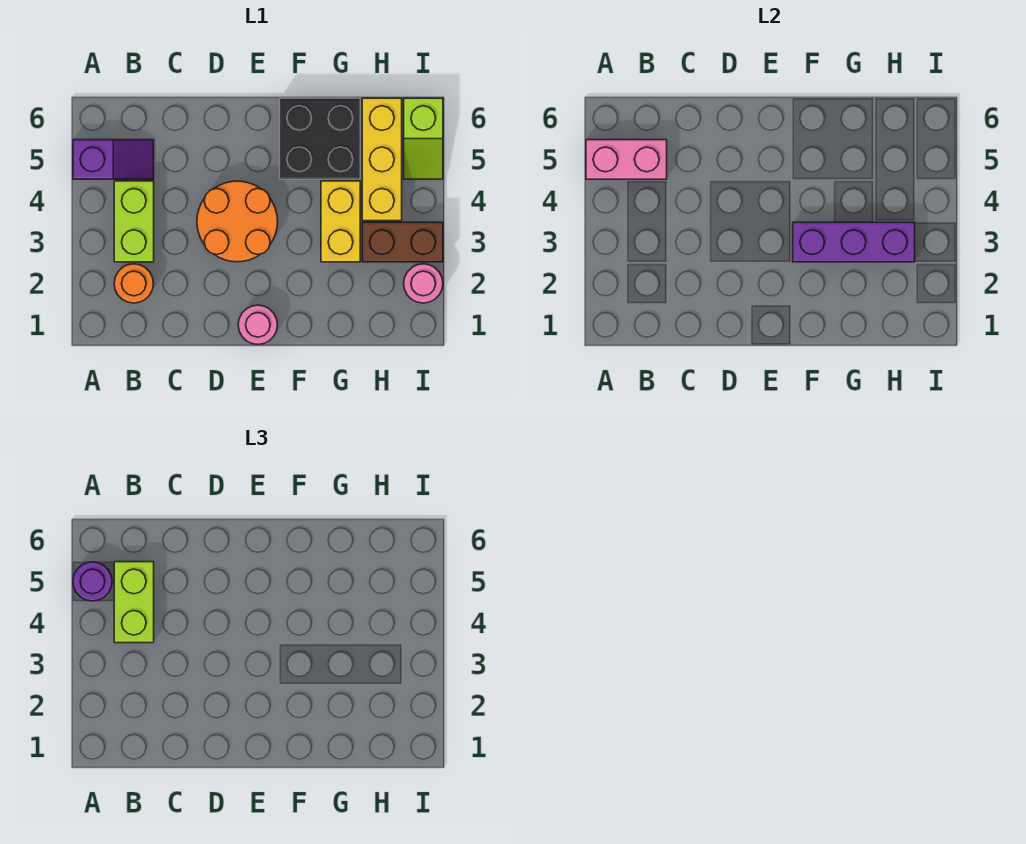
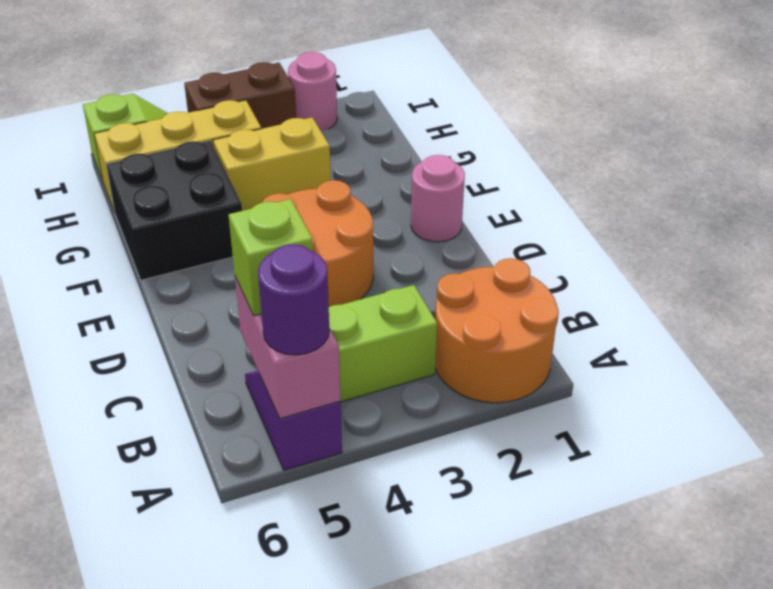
orange 1x1 round brick [114,264,154,303] -> orange 2x2 round brick [435,258,559,403]
lime 1x2 brick [114,562,154,643] -> lime 1x1 brick [229,199,313,316]
purple 1x3 brick [793,222,915,262] -> none
brown 1x2 brick [362,222,443,262] -> brown 1x2 brick turned to [184,62,296,129]

